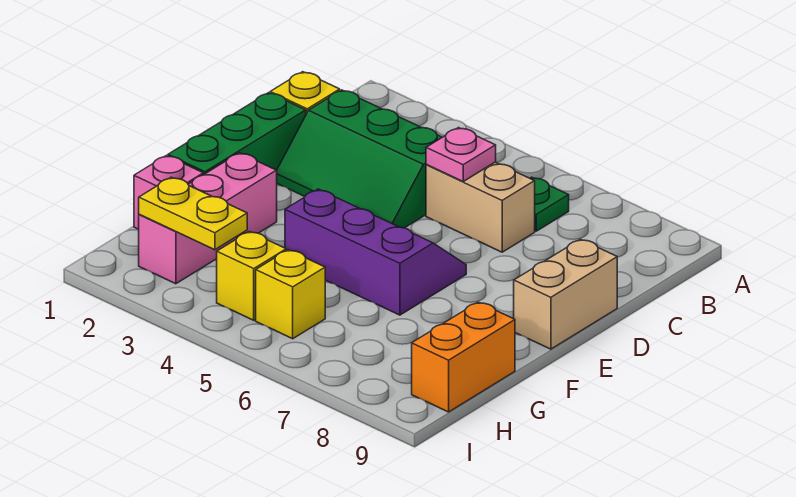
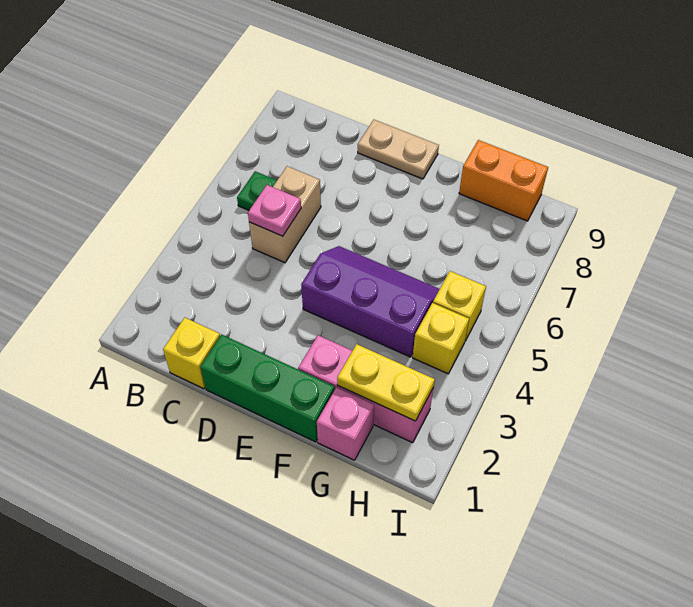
green 2x3 slope [277,90,442,228] -> none
tan 1x2 brick [514,239,617,349] -> tan 1x2 plate [358,120,439,179]
purple 2x3 slope [285,189,466,315] -> purple 2x3 slope turned to [301,246,440,357]
yellow 1x2 plate [139,177,247,250] -> yellow 1x2 plate turned to [337,344,435,421]

